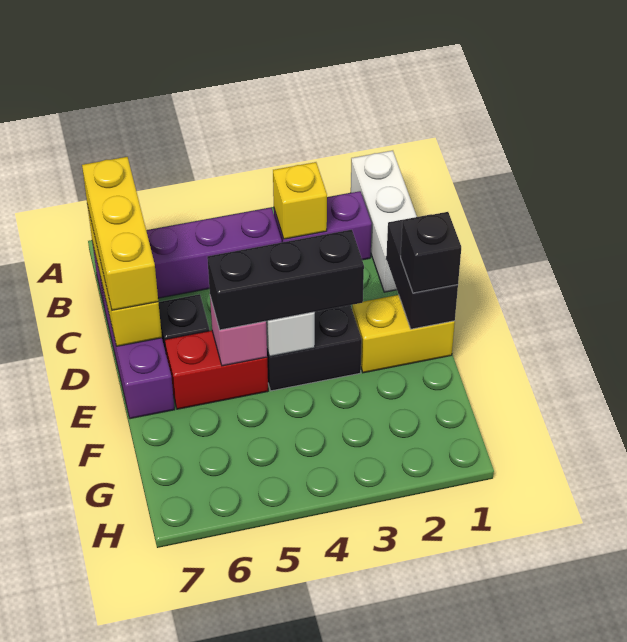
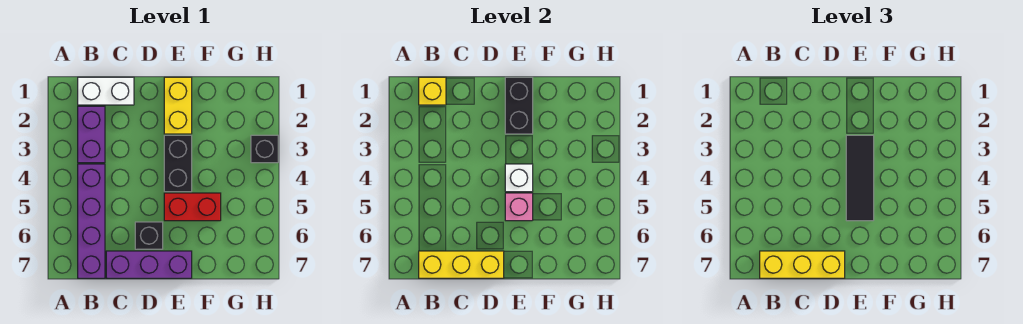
white 1x3 brick [351,151,417,292] -> white 1x2 brick [78,77,134,105]
yellow 1x1 brick [273,162,327,239] -> yellow 1x1 brick moved to [419,77,446,105]
black 1x2 brick [386,214,458,329] -> black 1x2 brick turned to [505,77,533,134]
black 1x1 brick [401,212,461,293] -> black 1x1 brick moved to [251,135,278,163]
black 1x3 brick [207,230,364,330] -> black 1x3 tile [846,135,874,221]
red 1x2 brick [165,331,268,409] -> red 1x2 brick turned to [164,193,221,221]

